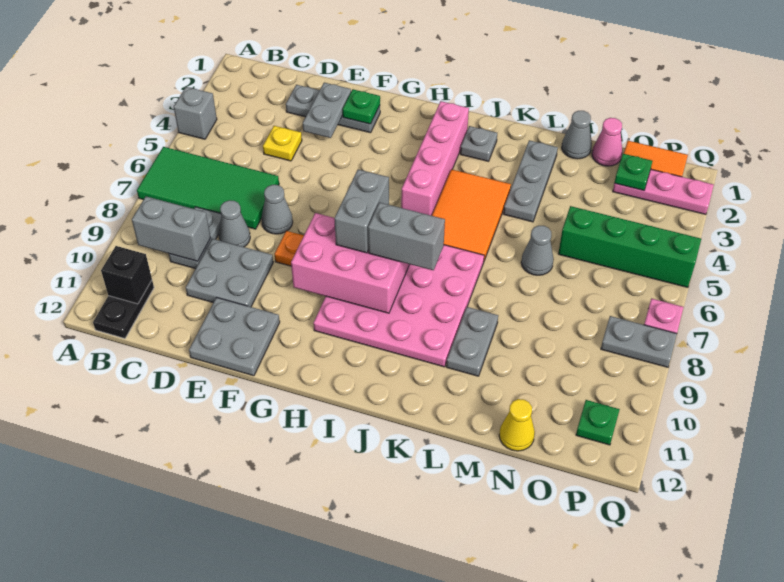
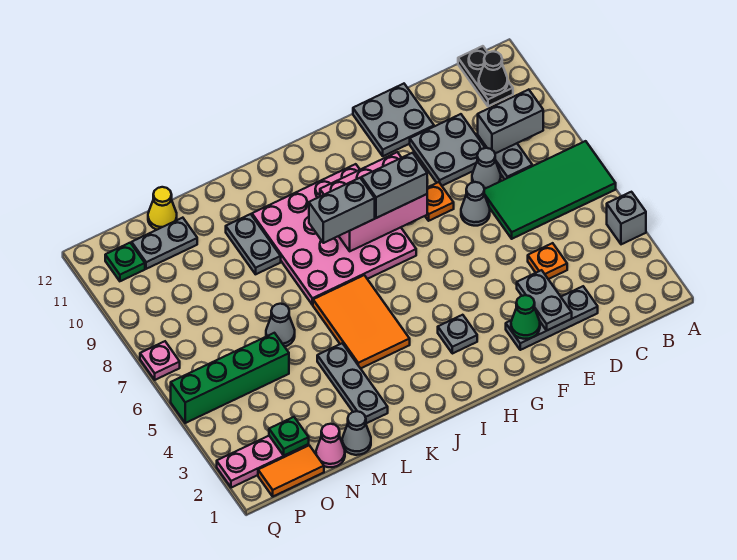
black 1x1 brick [101,246,152,304] -> black 1x1 cone [479,51,508,95]
yellow 1x1 plate [263,126,302,161] -> orange 1x1 plate [528,243,567,279]
green 1x1 plate [343,89,380,124] -> green 1x1 cone [511,295,540,339]
grey 1x2 brick [334,169,389,253] -> grey 1x2 brick turned to [361,153,427,218]
pink 1x4 brick [401,101,469,216] -> none
grey 1x1 plate [460,126,497,161] -> grey 1x1 plate moved to [438,315,477,354]
grey 1x2 plate [601,316,677,367] -> grey 1x2 plate moved to [132,218,197,269]

